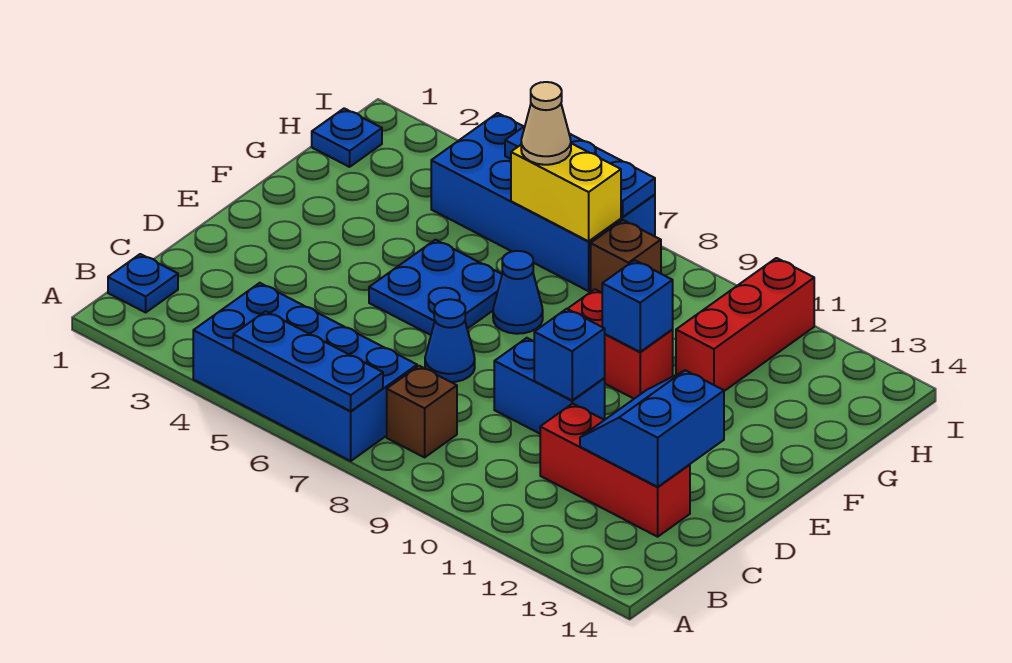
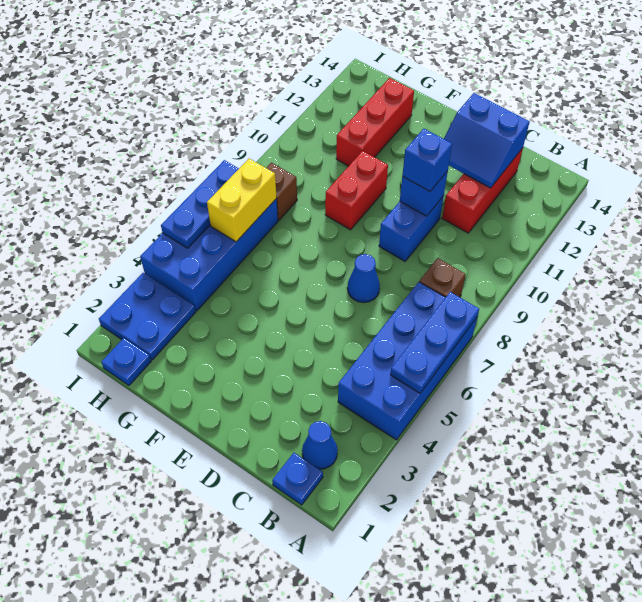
blue 2x2 plate [369,240,502,335] -> blue 2x2 plate moved to [99,273,196,360]
blue 1x1 cone [493,251,543,334] -> blue 1x1 cone moved to [302,421,338,469]
blue 1x1 brick [602,260,673,352] -> blue 1x1 brick moved to [402,129,452,191]
red 1x3 brick [676,258,814,391] -> red 1x3 brick turned to [336,78,414,166]
tan 1x1 cone [521,82,571,165] -> none

